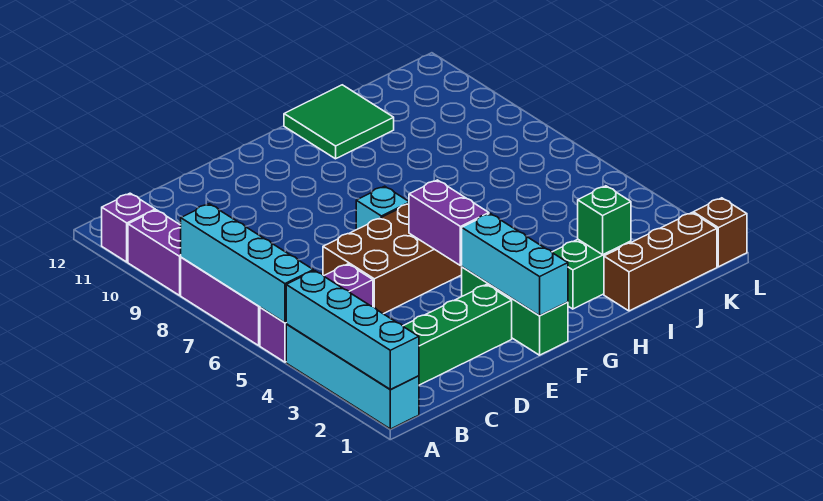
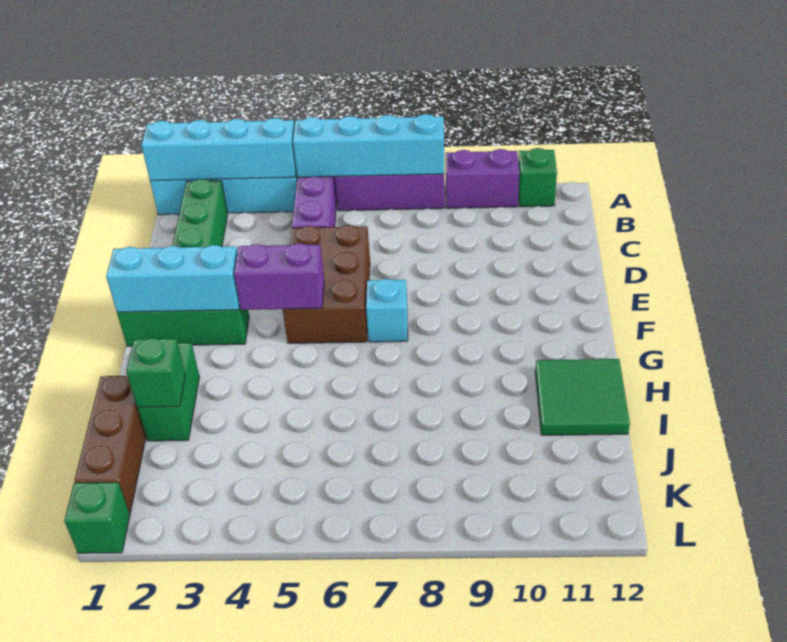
purple 1x1 brick [102,193,155,262] -> green 1x1 brick [518,148,557,207]
brown 1x1 brick [693,198,747,267] -> green 1x1 brick [64,483,130,553]

